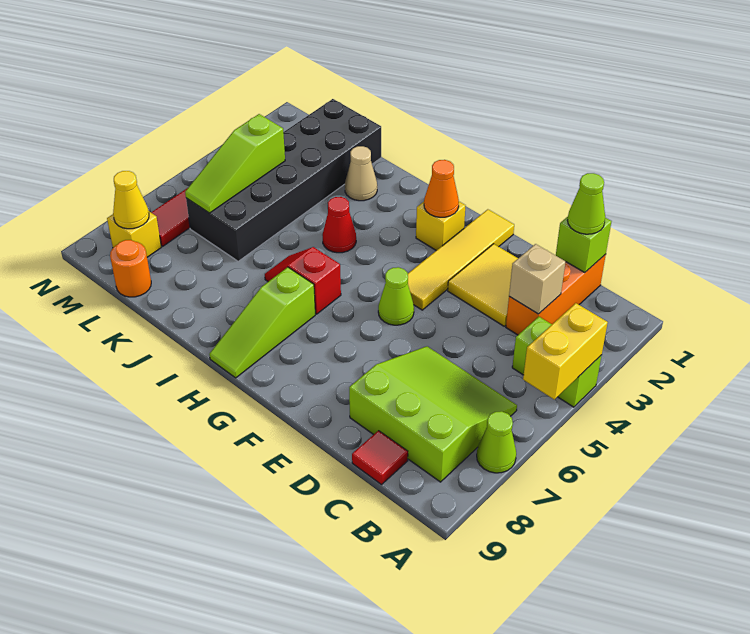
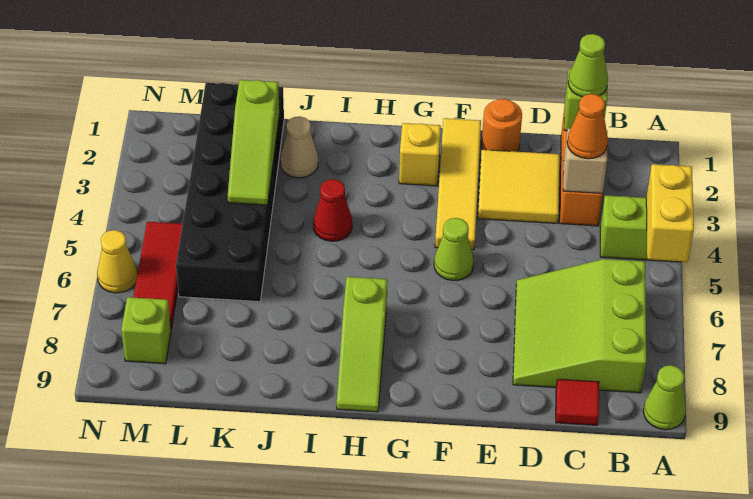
lime 1x1 cone [477,411,516,473] -> lime 1x1 cone moved to [643,365,686,430]
lime 3x3 slope [349,346,517,482] -> lime 3x3 slope turned to [513,259,646,393]
orange 1x1 cone [424,160,459,217] -> orange 1x1 cone moved to [567,94,608,159]
red 1x2 slope [265,247,341,314] -> none
lime 1x3 slope [185,114,285,213] -> lime 1x3 slope moved to [228,80,279,205]
orange 1x1 round brick [110,240,151,297] -> orange 1x1 round brick moved to [482,99,522,152]
yellow 1x1 brick [107,212,161,257] -> lime 1x1 brick [121,297,171,364]
yellow 1x1 cone [113,171,149,229] -> yellow 1x1 cone moved to [97,230,138,293]

